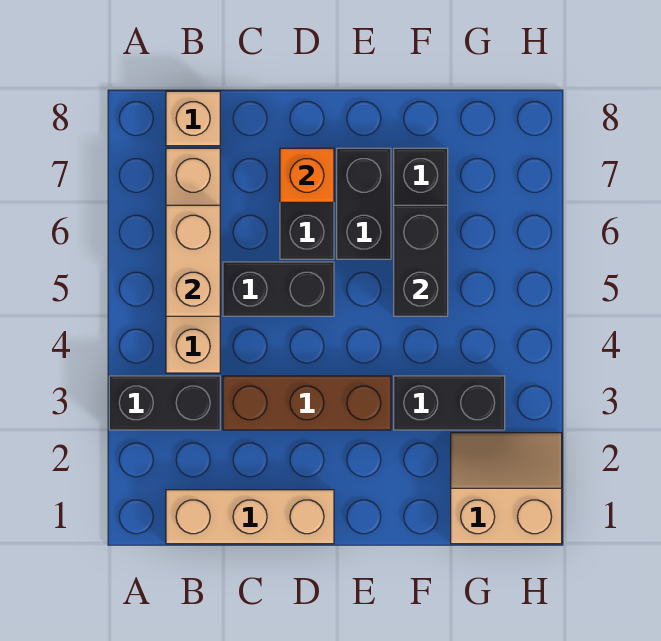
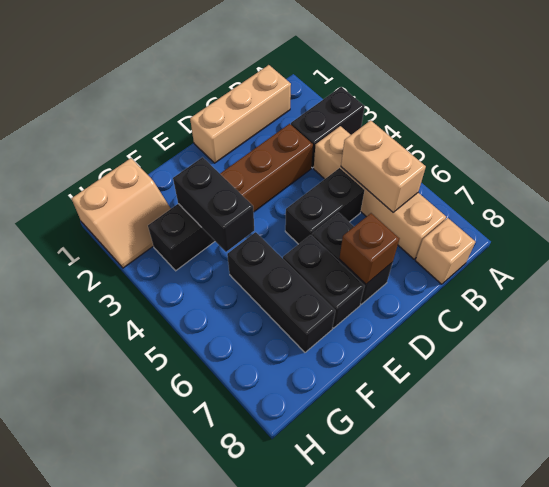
orange 1x1 brick [280,148,334,202] -> brown 1x1 brick [339,213,400,284]
black 1x2 brick [394,205,448,316] -> black 1x2 brick moved to [173,157,254,252]

